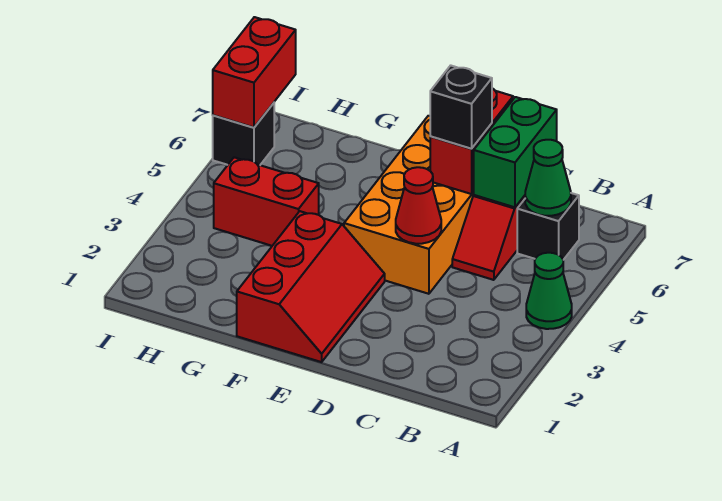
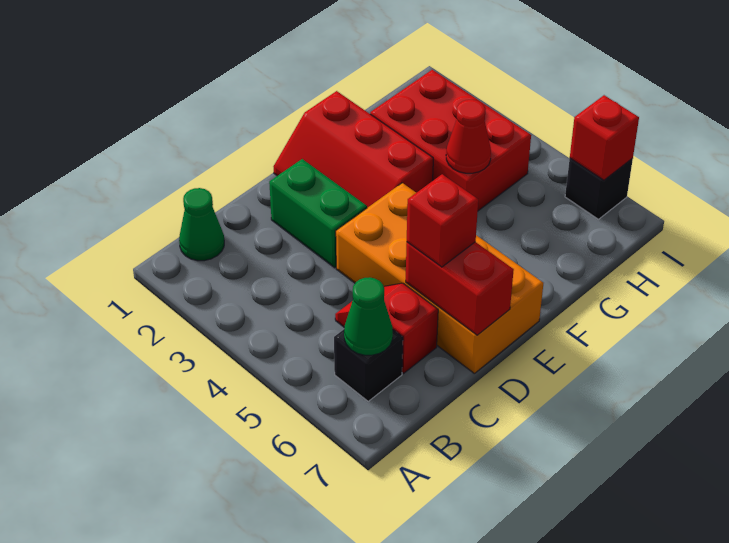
green 1x1 cone [526,253,572,329] -> green 1x1 cone moved to [179,188,224,261]
green 1x2 brick [474,97,557,207] -> green 1x2 brick moved to [269,159,367,268]
red 1x1 cone [396,167,441,244] -> red 1x1 cone moved to [446,100,491,173]
black 1x1 brick [430,65,492,149] -> red 1x1 brick [407,174,478,267]
red 1x2 brick [214,157,319,246] -> red 2x3 brick [370,70,531,211]
red 1x2 brick [213,17,296,127] -> red 1x1 brick [570,95,639,180]

